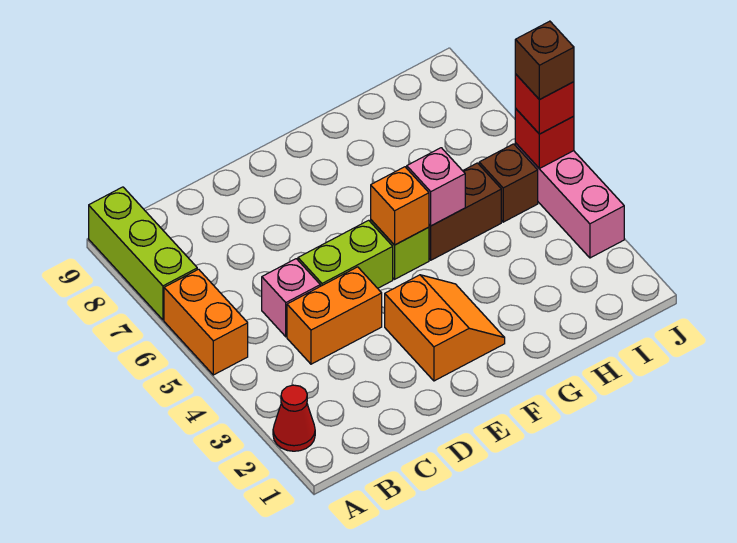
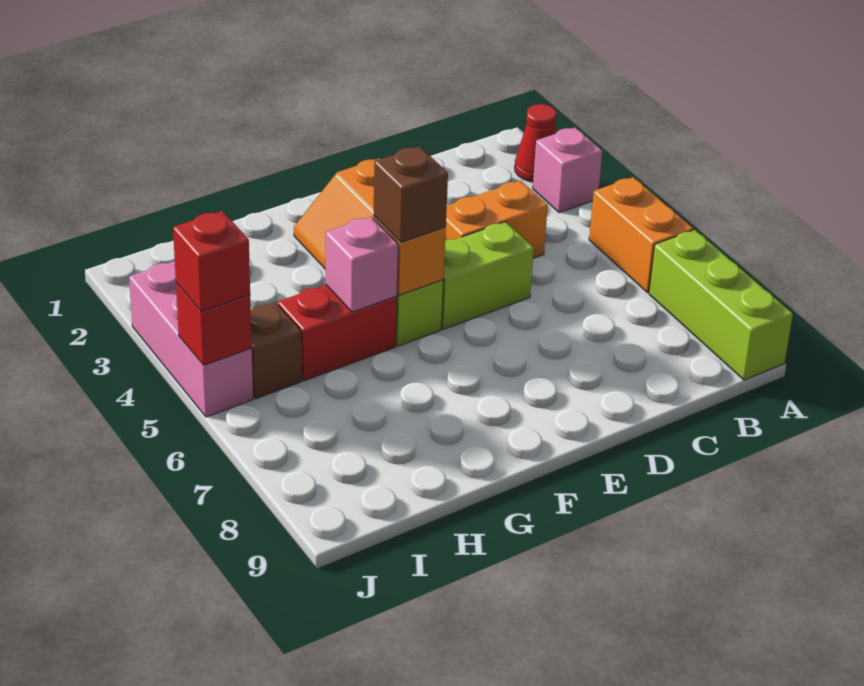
pink 1x1 brick [262,259,320,337] -> pink 1x1 brick moved to [533,128,602,213]
brown 1x2 brick [429,163,501,260] -> red 1x2 brick [278,285,397,381]
brown 1x1 brick [515,21,574,100] -> brown 1x1 brick moved to [374,146,448,242]

